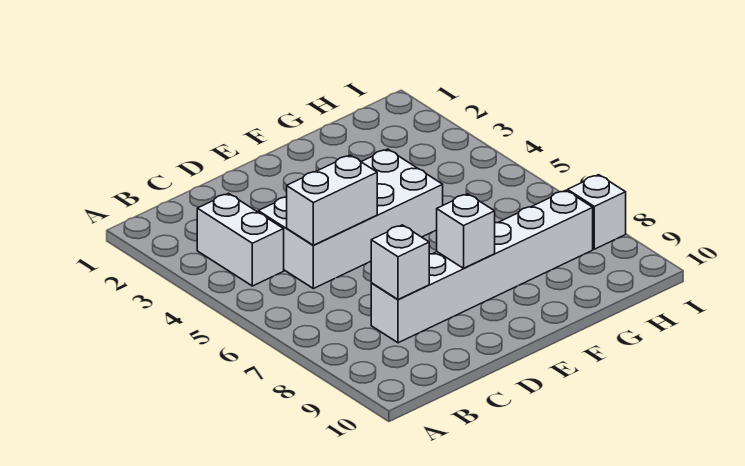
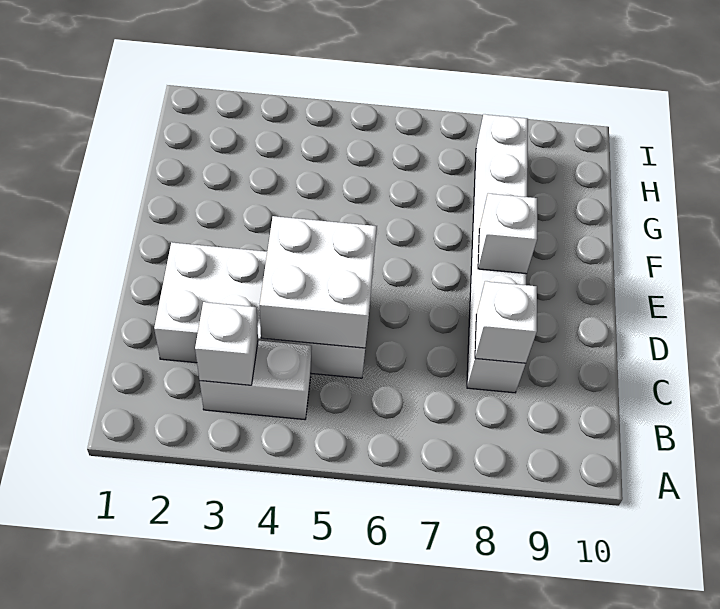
white 2x4 brick [258,149,443,289] -> white 2x4 brick turned to [154,242,365,378]
white 1x2 brick [287,155,377,245] -> white 2x2 brick [260,216,377,348]
white 1x1 brick [568,175,626,249] -> white 1x1 brick moved to [195,302,258,385]

